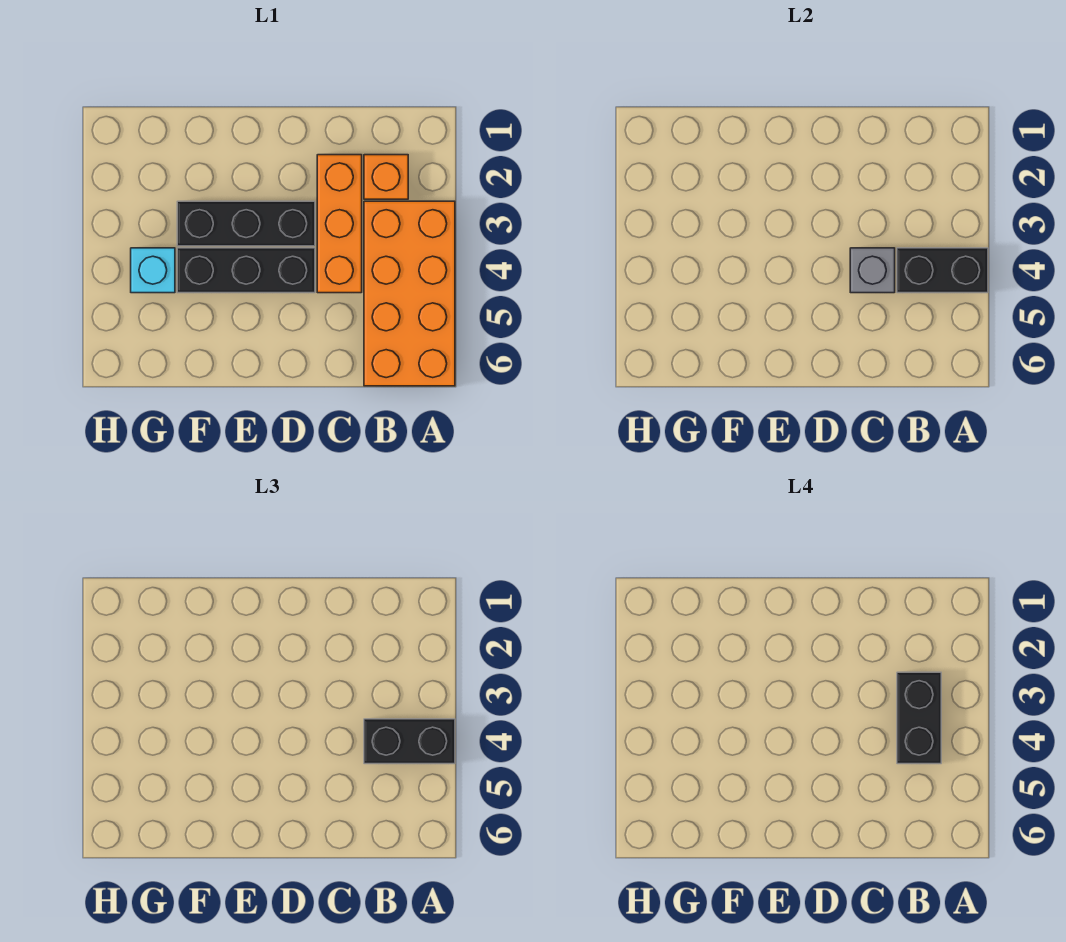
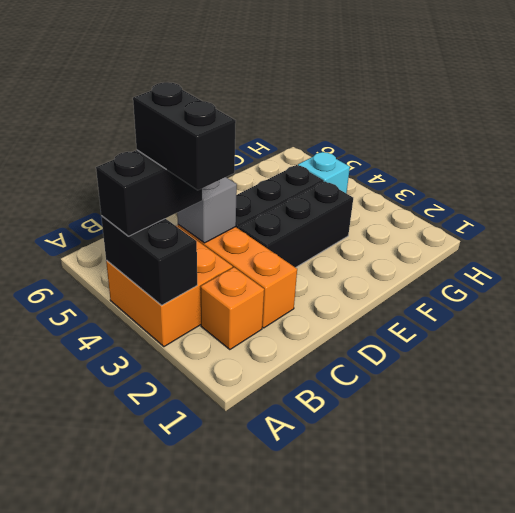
orange 2x4 brick [364,201,455,386] -> orange 2x2 brick [106,226,233,347]
black 1x2 brick [897,248,988,293] -> black 1x2 brick turned to [101,216,197,305]

